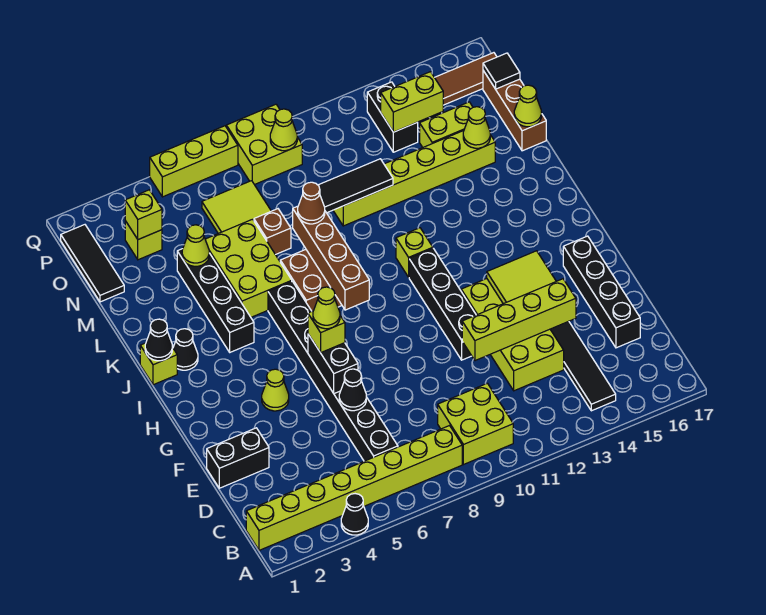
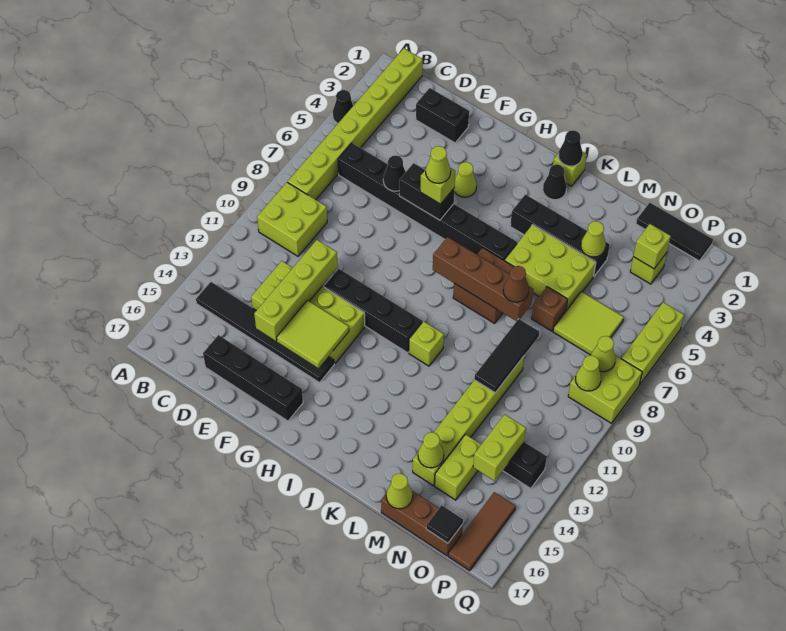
black 1x2 brick [207,428,269,488] -> black 1x2 brick turned to [416,88,469,143]
none -> lime 1x1 cone [591,336,616,372]

